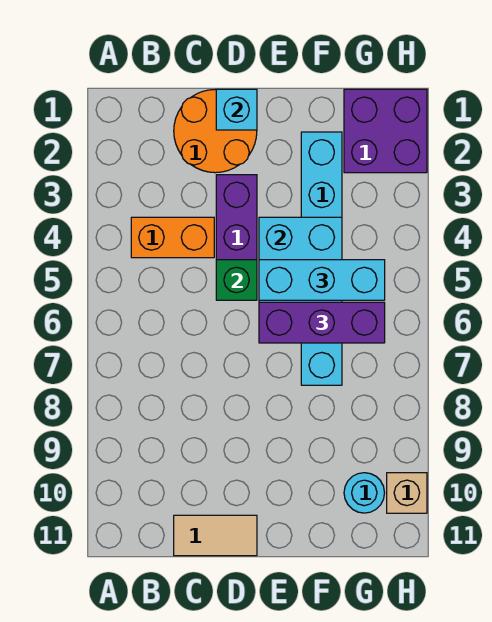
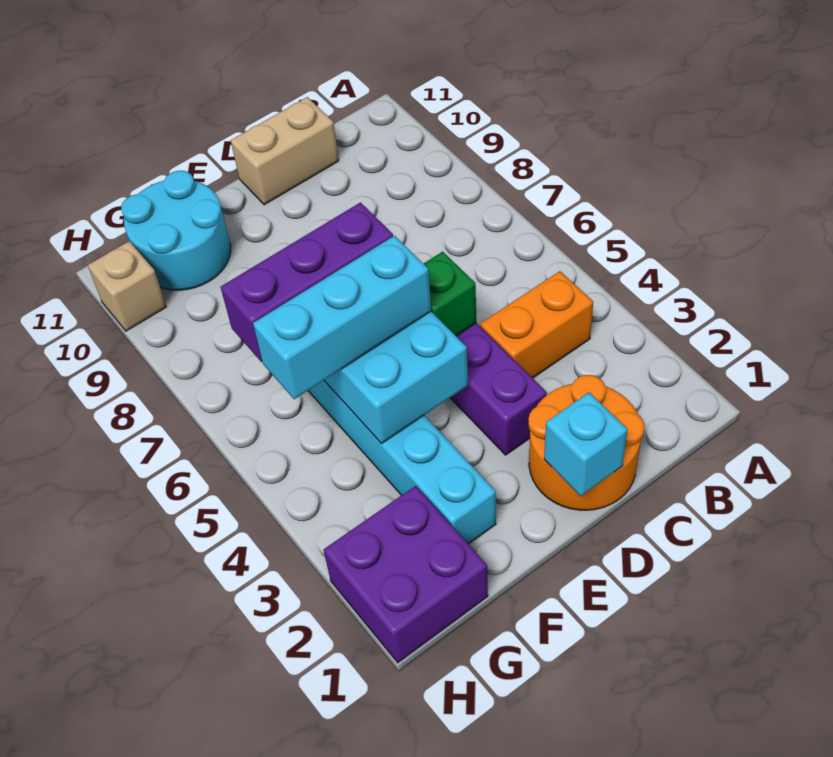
tan 1x2 tile [174,515,257,556] -> tan 1x2 brick [231,97,339,205]
cyan 1x1 round brick [344,473,385,513] -> cyan 2x2 round brick [121,171,231,290]

